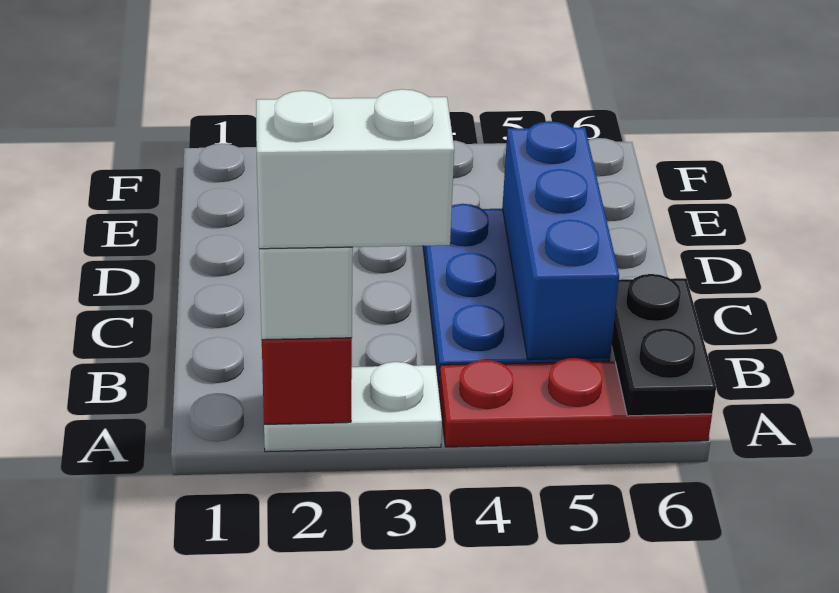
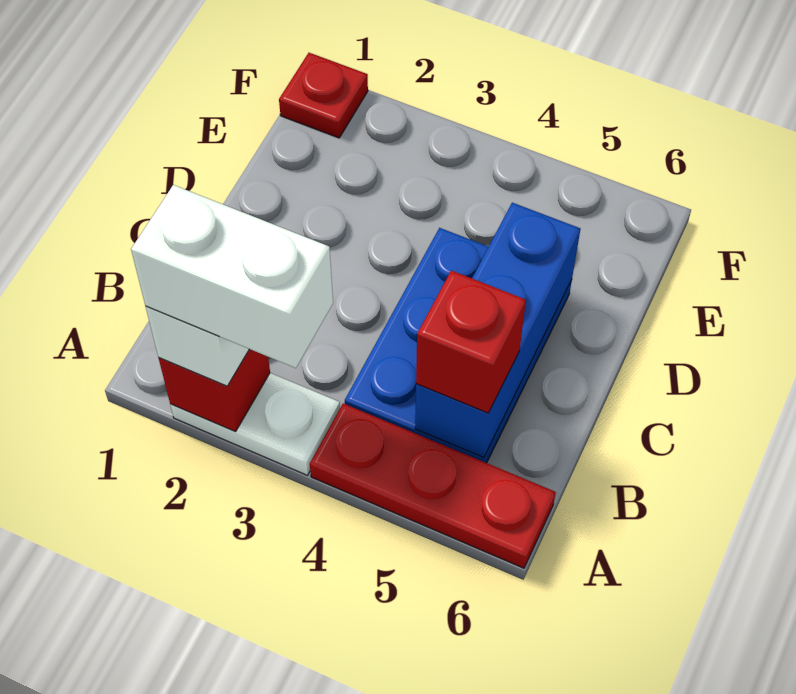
black 1x2 plate [612,274,716,416] -> none
none -> red 1x1 brick [416,270,526,413]
none -> red 1x1 plate [279,53,368,138]

